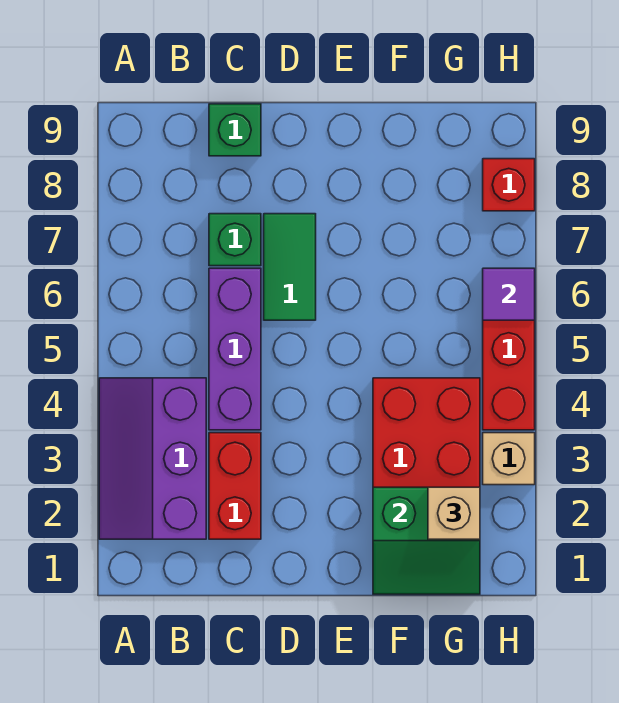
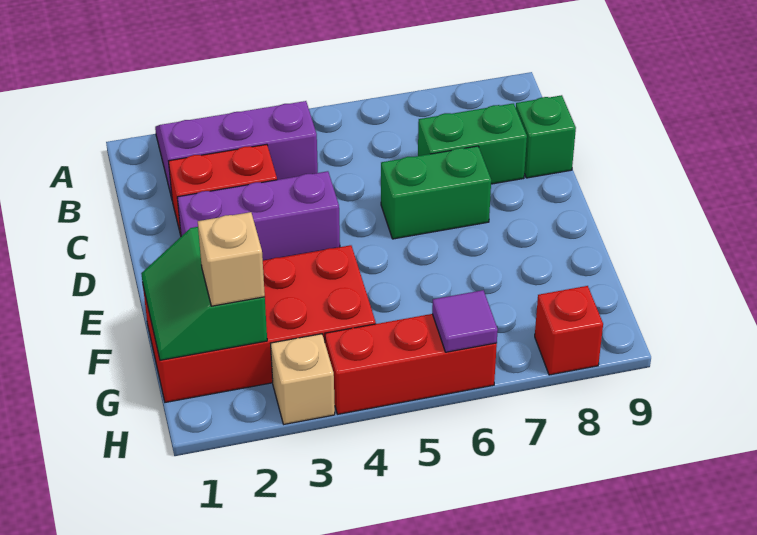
purple 1x3 brick [209,268,261,430] -> purple 1x3 brick moved to [177,171,340,261]
green 1x1 brick [209,214,261,266] -> green 1x2 brick [418,103,527,184]
green 1x2 tile [264,214,316,320] -> green 1x2 brick [381,146,491,239]

